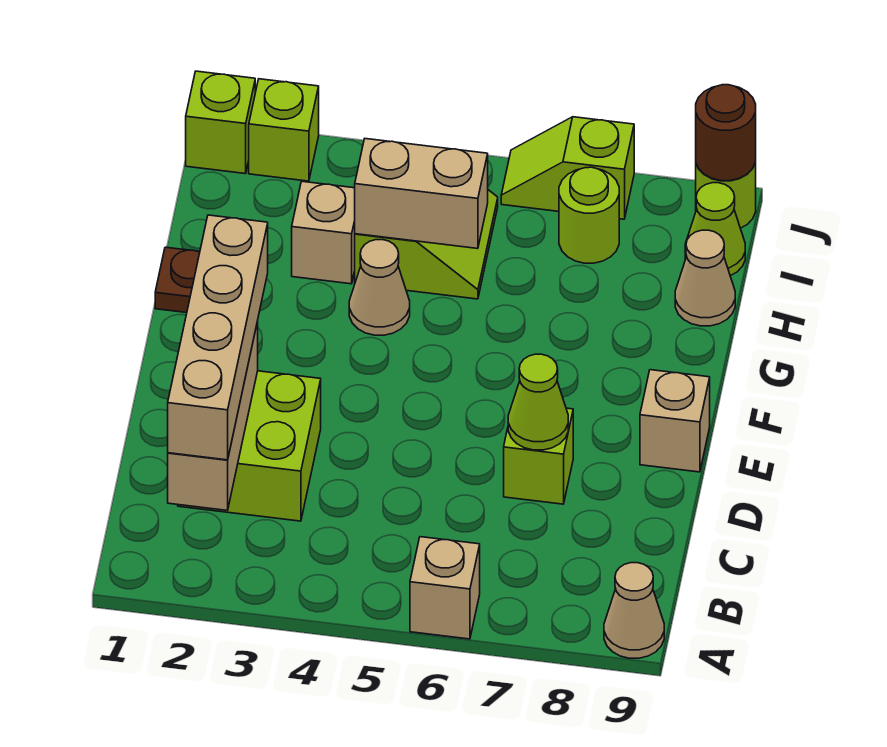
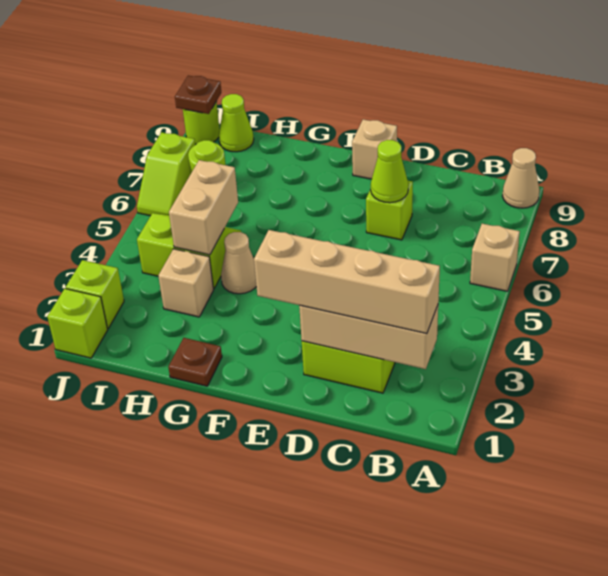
tan 1x1 cone [675,230,735,326] -> none
brown 1x1 round brick [696,85,756,181] -> brown 1x1 plate [175,76,221,114]

